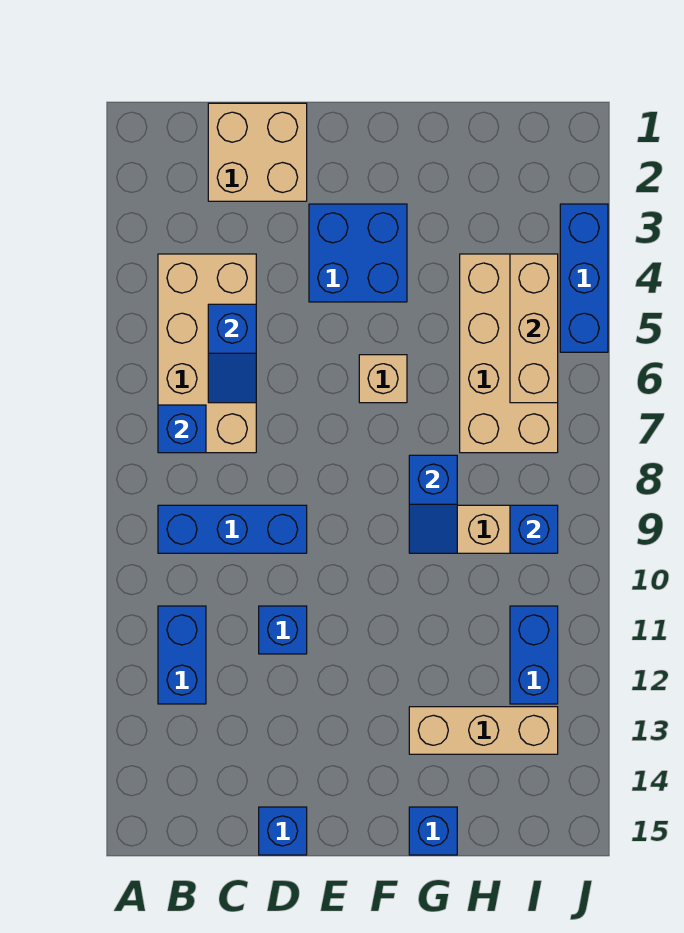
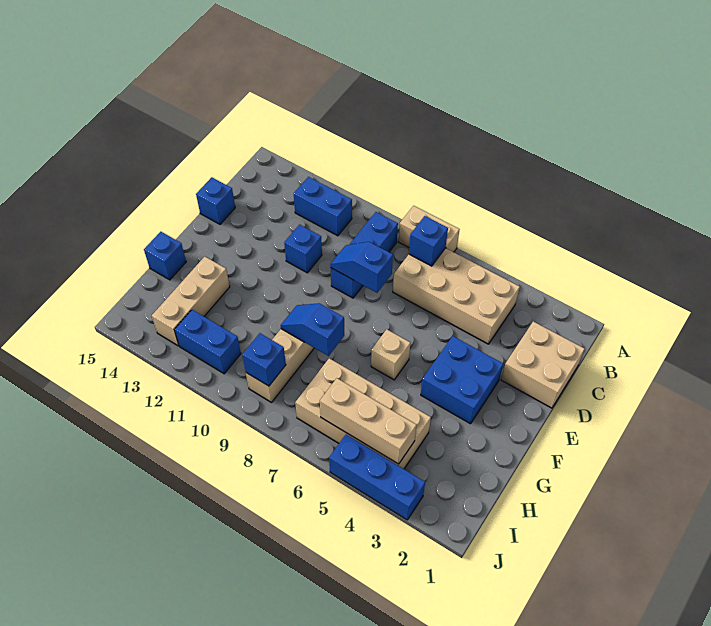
none -> tan 1x2 brick [399,206,460,252]
blue 1x2 slope [208,304,256,403] -> blue 1x2 slope moved to [330,242,393,293]

